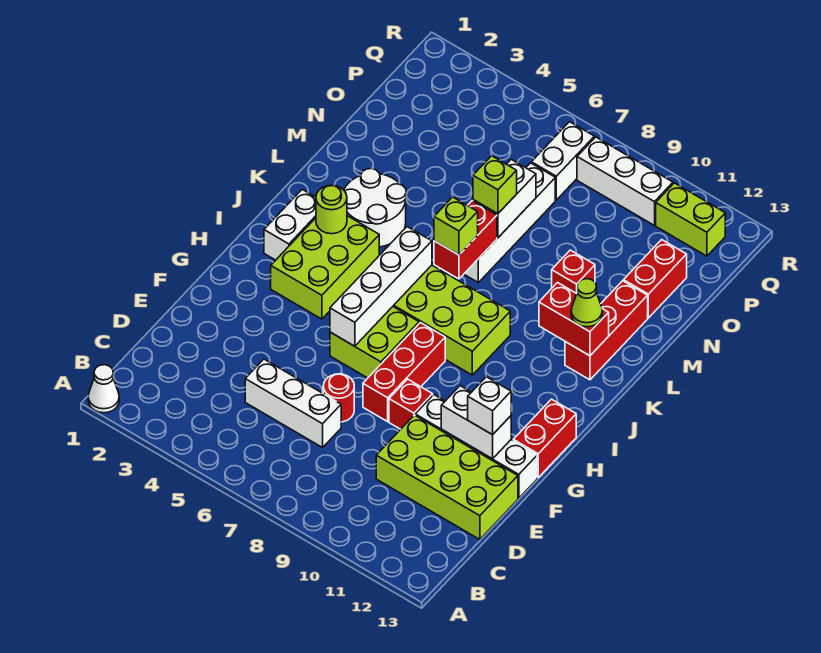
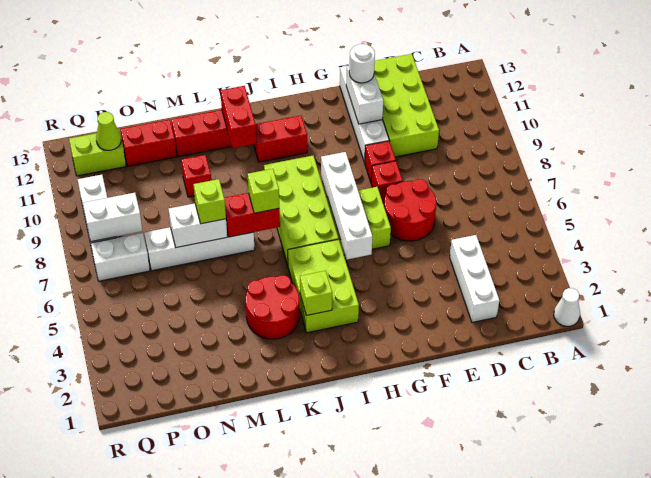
white 1x3 brick [245,359,341,448] -> white 1x3 brick moved to [450,235,499,322]
red 1x1 round brick [323,374,354,422] -> red 2x2 round brick [384,179,436,241]
red 1x3 brick [363,323,445,422] -> red 1x1 brick [371,161,403,202]
white 1x1 brick [468,377,511,435] -> white 1x1 round brick [349,44,375,83]
white 1x4 brick [330,227,432,346] -> white 1x4 brick turned to [321,152,372,259]
red 1x2 brick [513,399,576,477] -> red 1x2 brick moved to [254,116,307,162]
lime 2x3 brick [271,216,379,319] -> lime 2x3 brick turned to [288,239,359,333]
white 1x2 brick [264,190,316,260] -> white 1x2 brick moved to [83,193,142,242]
lime 1x1 round brick [316,185,347,234] -> lime 1x1 brick [300,271,332,315]
white 2x2 round brick [344,169,406,247] -> red 2x2 round brick [246,275,300,339]
lime 1x1 cone [571,279,602,327] -> lime 1x1 cone moved to [96,112,121,150]
lime 1x2 brick [656,183,725,256] -> lime 1x2 brick turned to [69,129,126,176]

